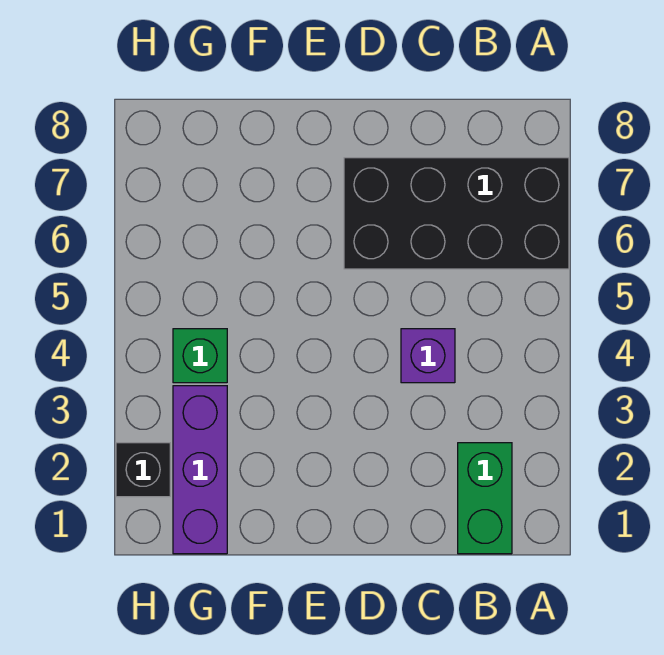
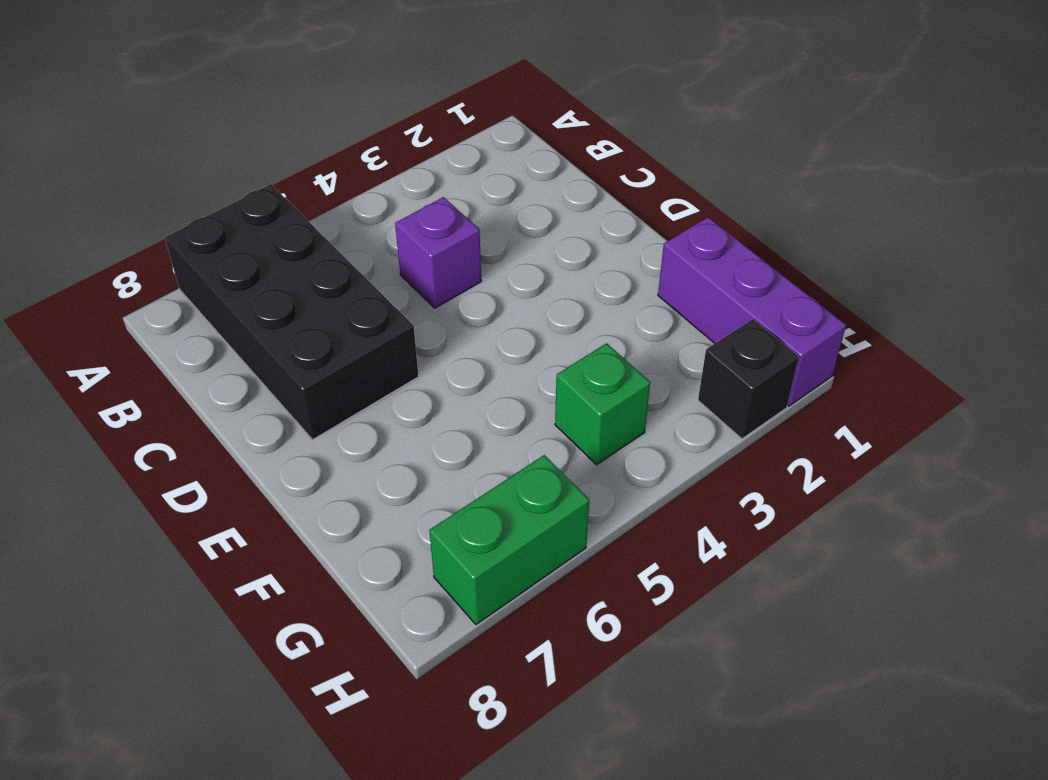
green 1x2 brick [458,443,512,554] -> green 1x2 brick moved to [429,455,589,624]
purple 1x3 brick [173,386,227,554] -> purple 1x3 brick turned to [658,217,846,406]

